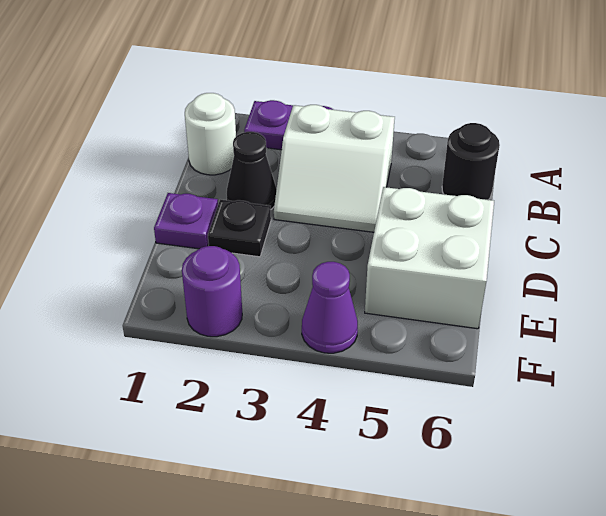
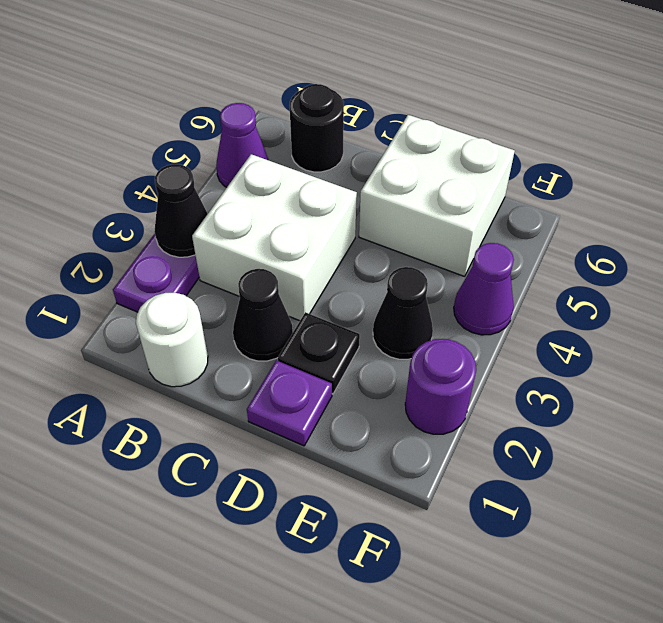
none -> black 1x1 cone [154,164,208,257]
none -> purple 1x1 cone [216,103,269,187]
white 2x2 slope [274,105,395,232] -> white 2x2 brick [192,154,357,321]
none -> black 1x1 cone [373,267,433,359]

